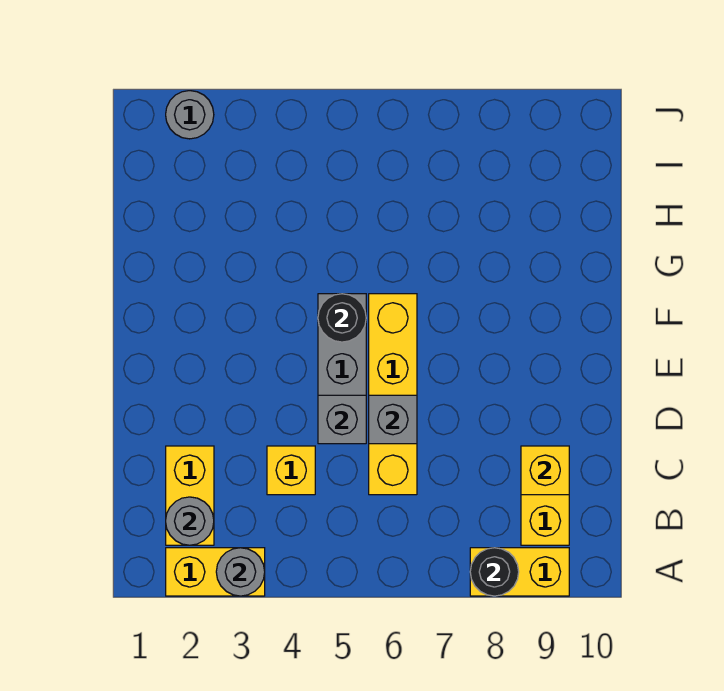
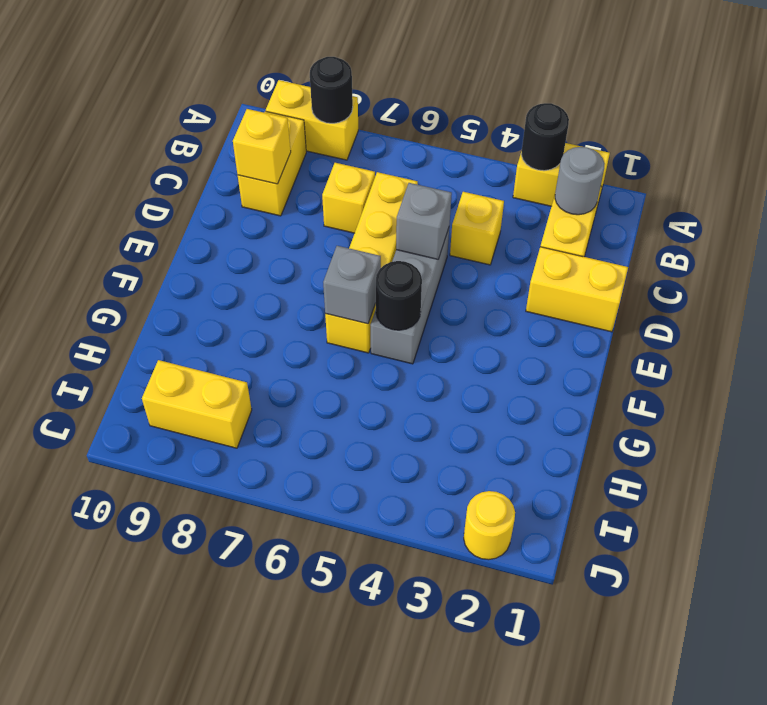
grey 1x1 round brick [216,548,265,596] -> black 1x1 round brick [521,103,569,171]
none -> yellow 1x1 brick [322,163,375,233]
none -> yellow 1x2 brick [526,247,628,332]
grey 1x1 brick [369,395,417,444] -> grey 1x1 brick moved to [323,246,381,324]
none -> yellow 1x2 brick [142,360,252,448]
grey 1x1 round brick [166,91,214,139] -> yellow 1x1 round brick [464,491,515,560]

